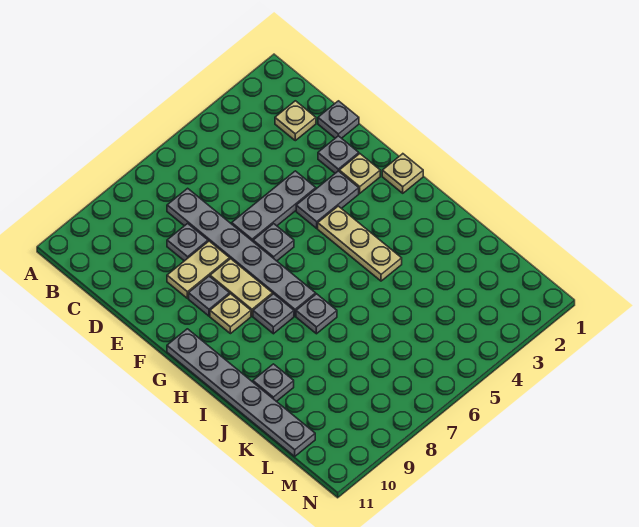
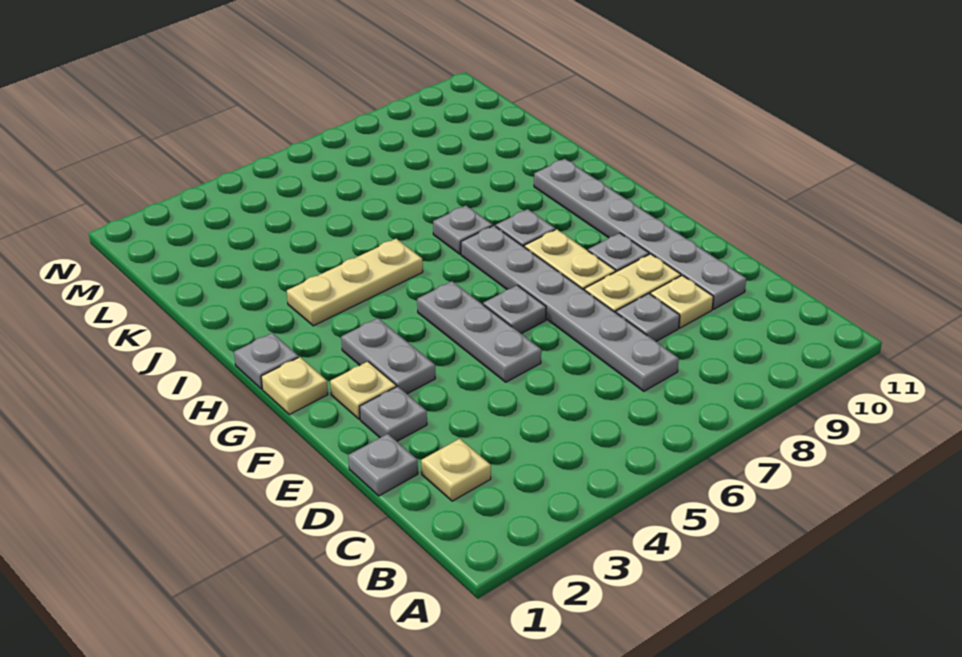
grey 1x3 plate [232,171,316,241] -> grey 1x3 plate turned to [417,281,541,382]
grey 1x2 plate [296,171,359,228] -> grey 1x2 plate turned to [341,318,435,394]
tan 1x3 plate [318,206,402,281] -> tan 1x3 plate turned to [287,239,423,326]
tan 1x1 plate [210,294,251,334] -> tan 1x1 plate moved to [650,275,713,328]
grey 1x6 plate [167,329,315,456] -> grey 1x6 plate moved to [534,159,746,309]
grey 1x1 plate [253,364,294,402] -> grey 1x1 plate moved to [234,333,299,389]

